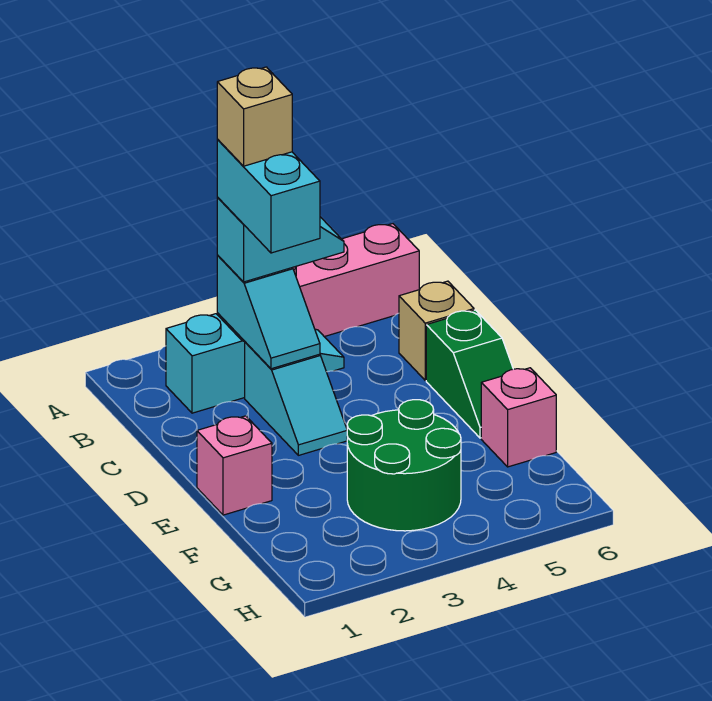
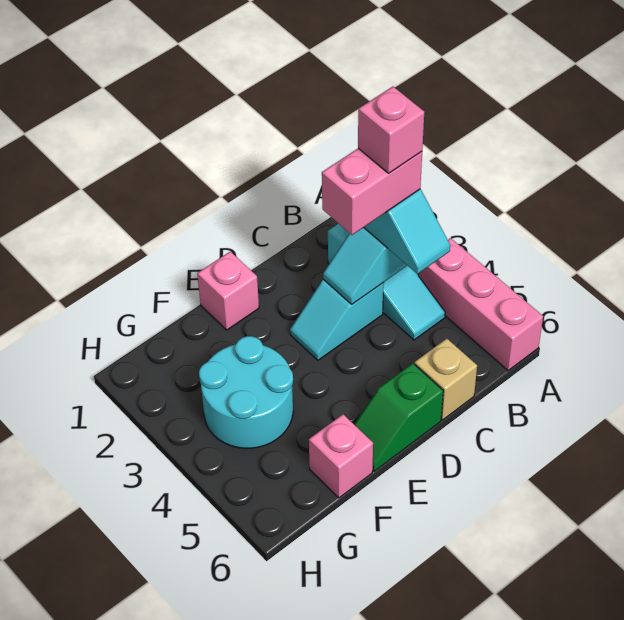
cyan 1x2 brick [217,140,320,253] -> pink 1x2 brick [322,148,422,235]
tan 1x1 brick [217,67,292,166] -> pink 1x1 brick [358,87,424,173]
green 2x2 round brick [347,400,461,531] -> cyan 2x2 round brick [199,336,293,448]

